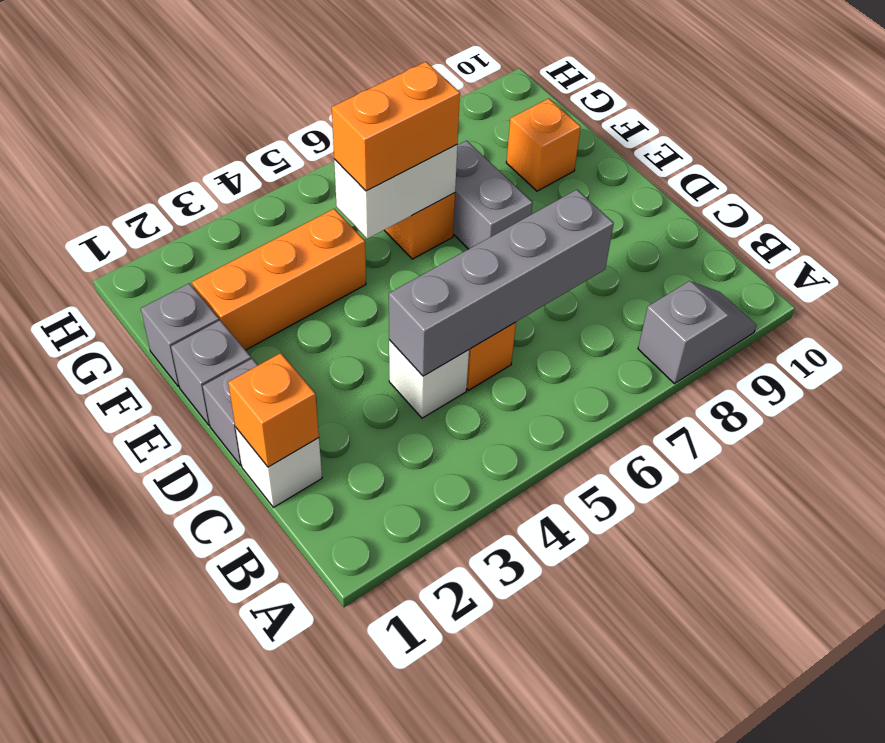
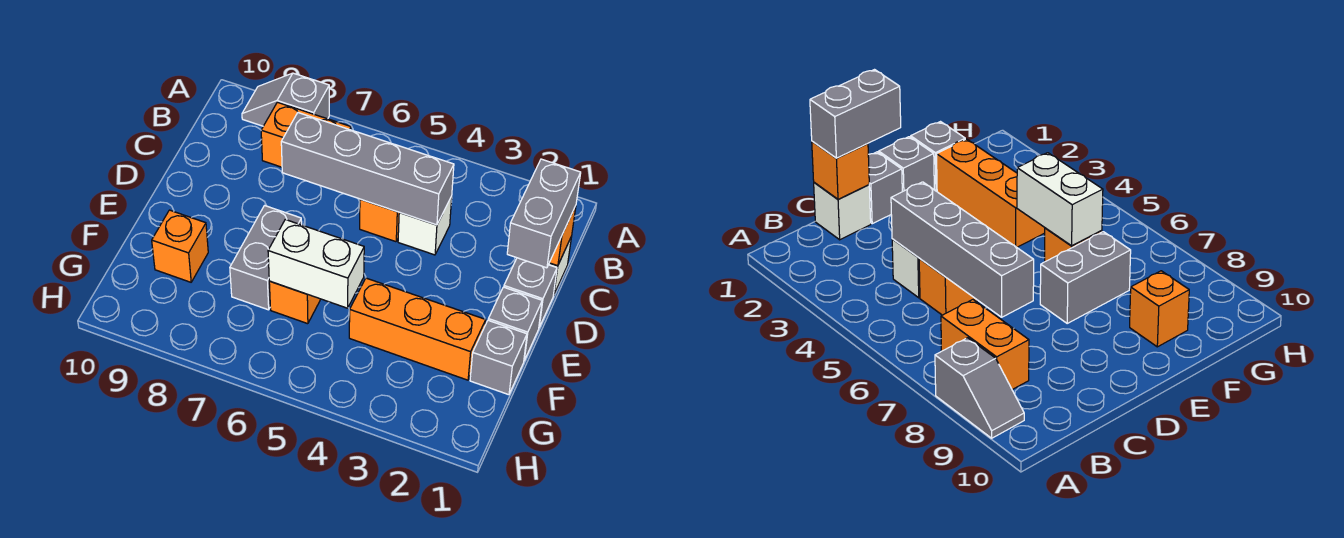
none -> grey 1x2 brick [507,159,581,268]
orange 1x2 brick [332,62,460,191] -> orange 1x2 brick moved to [261,102,351,167]

